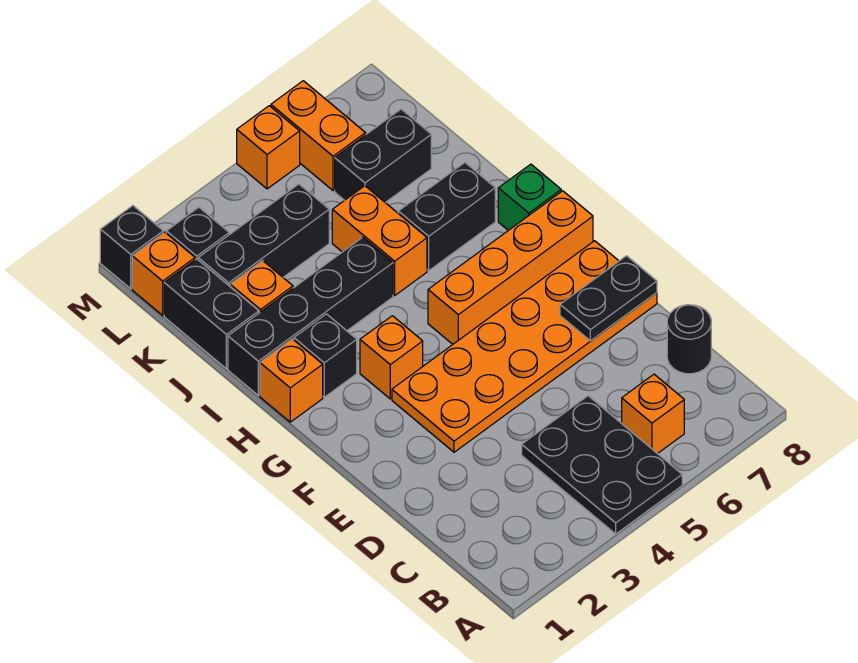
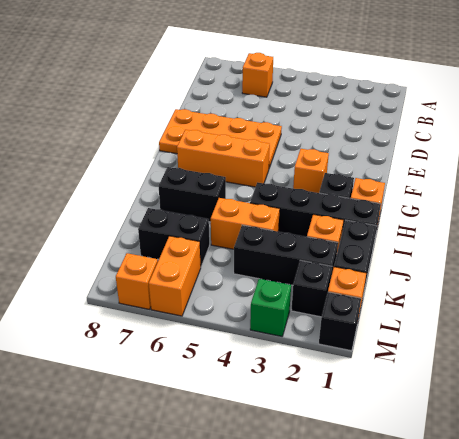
black 2x3 plate [522,396,682,534] -> none
black 1x1 round brick [667,305,711,374] -> none
orange 2x6 plate [392,241,657,452] -> orange 2x4 plate [159,109,282,168]
black 1x2 plate [560,256,657,341] -> none
orange 1x4 brick [428,191,593,344] -> orange 1x3 brick [177,130,270,187]
green 1x1 brick [498,164,561,230] -> green 1x1 brick moved to [250,279,291,336]
orange 1x2 brick [332,186,427,295] -> orange 1x2 brick turned to [211,198,280,249]
orange 1x1 brick [237,106,300,189] -> orange 1x1 brick moved to [116,253,158,309]

